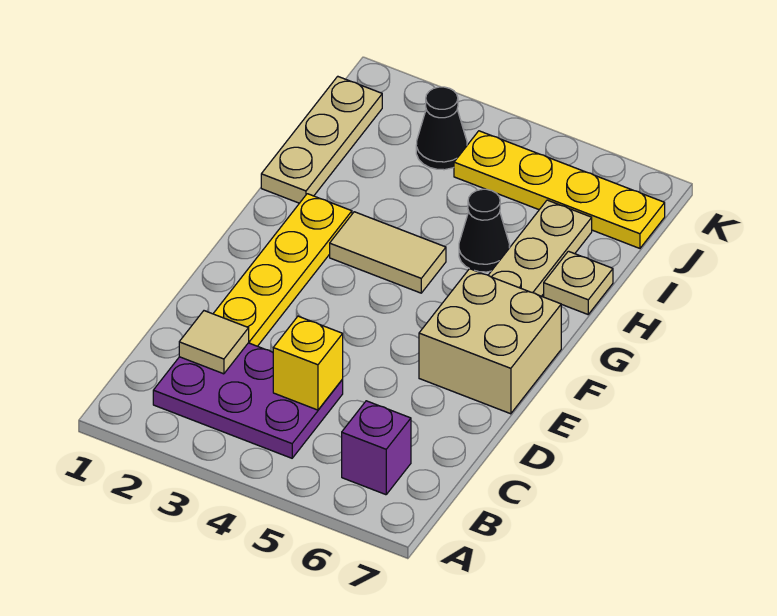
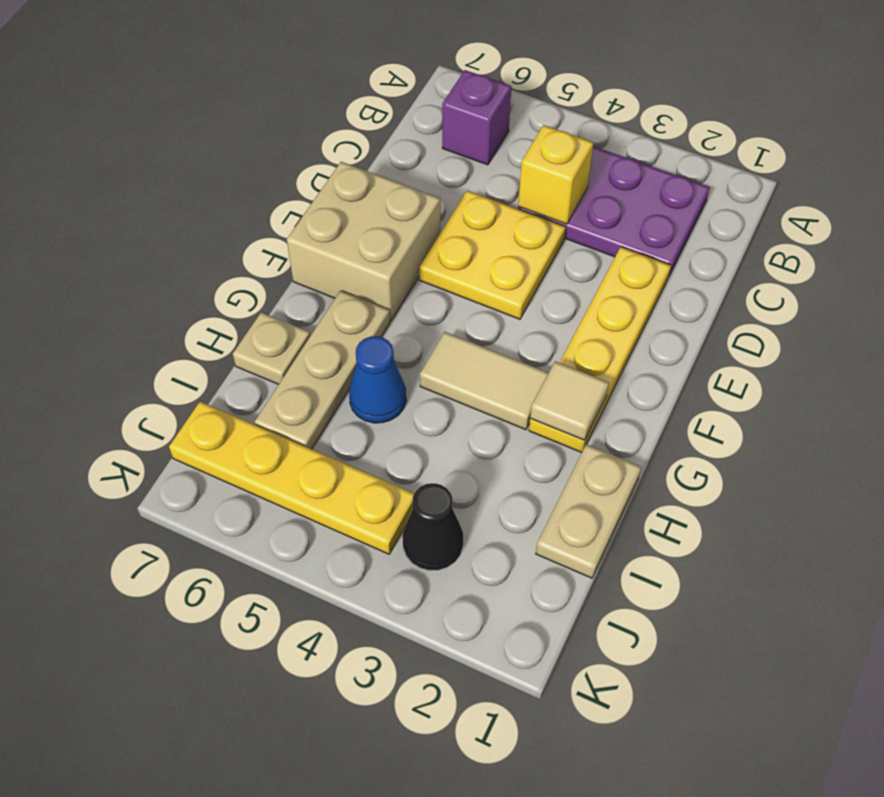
tan 1x1 tile [179,311,249,374] -> tan 1x1 tile moved to [530,361,609,440]
none -> yellow 2x2 plate [419,191,566,319]
tan 1x3 plate [261,76,382,203] -> tan 1x2 plate [536,444,641,578]
black 1x1 cone [459,189,510,272] -> blue 1x1 cone [349,336,406,423]

